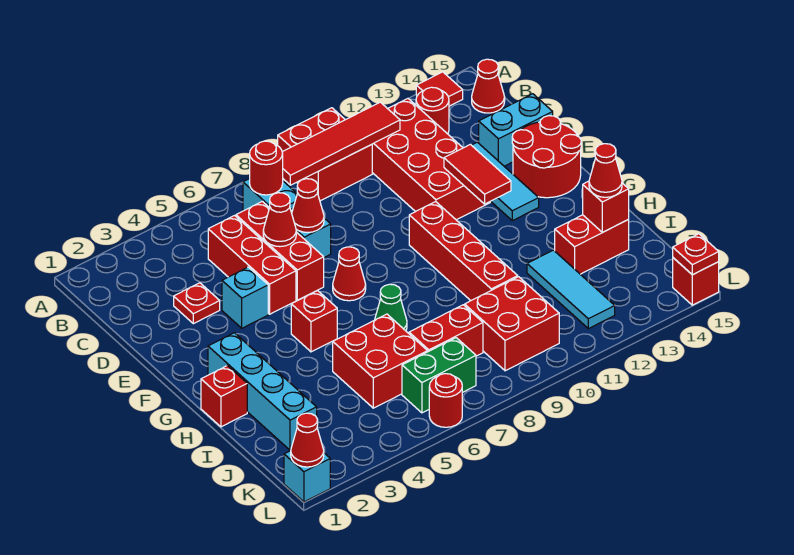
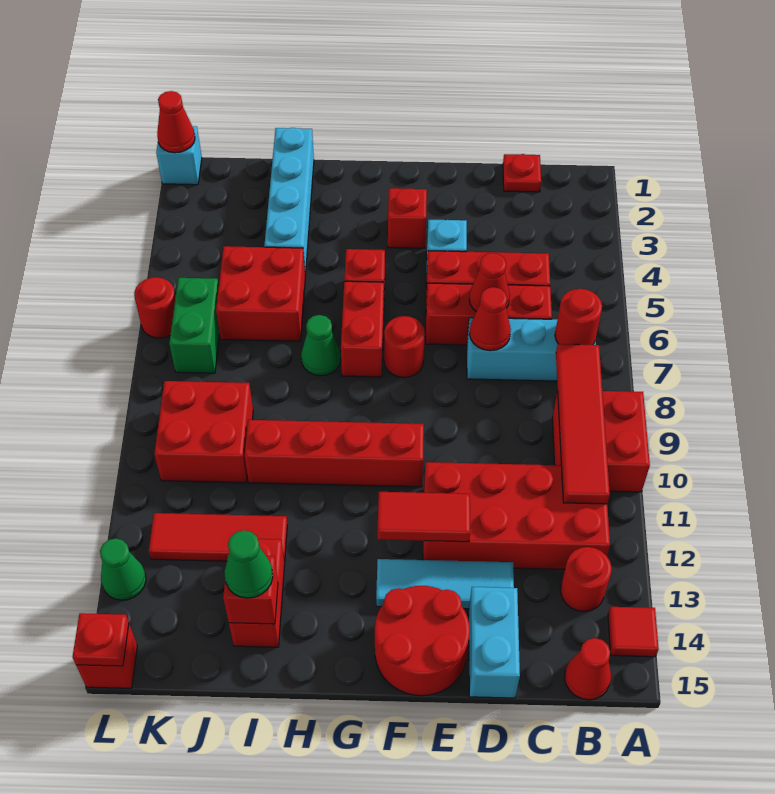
red 1x1 plate [174,283,220,324] -> red 1x1 plate moved to [503,154,541,192]
red 1x1 cone [333,247,366,301] -> red 1x1 round brick [384,316,425,378]
cyan 1x4 brick [208,333,317,451] -> cyan 1x4 brick turned to [264,128,314,276]
red 1x1 brick [201,366,247,427] -> red 1x1 brick moved to [388,188,427,248]
cyan 1x3 tile [527,250,615,329] -> red 1x3 tile [149,513,287,562]
red 1x1 cone [589,144,622,197] -> green 1x1 cone [224,530,273,598]
red 1x2 brick [409,305,483,356] -> red 1x2 brick moved to [341,281,384,377]
none -> green 1x1 cone [100,538,146,600]

